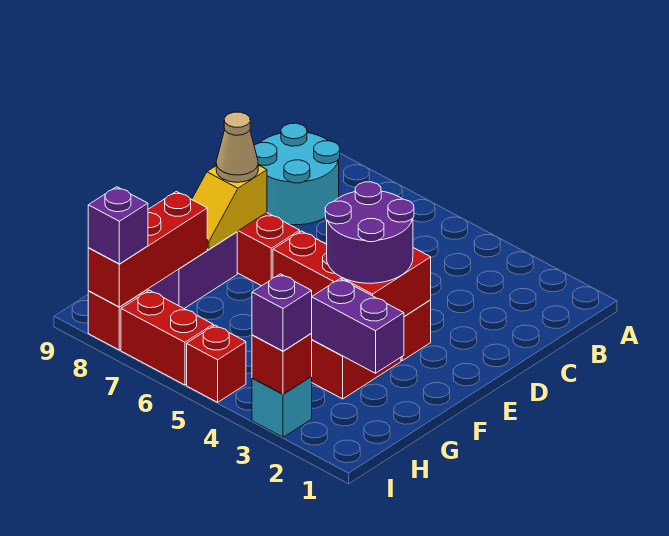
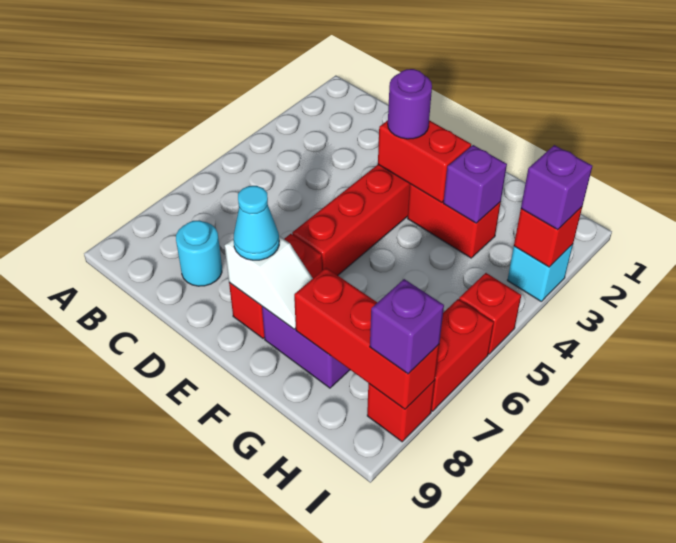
cyan 2x2 round brick [254,123,340,225] -> cyan 1x1 round brick [176,220,222,286]
purple 2x2 round brick [325,182,414,283] -> purple 1x1 round brick [388,69,432,139]
yellow 1x2 slope [192,165,267,249] -> white 1x2 slope [225,236,313,329]
tan 1x1 cone [216,112,258,182] -> cyan 1x1 cone [233,186,279,260]
purple 1x2 brick [311,279,404,373] -> purple 1x1 brick [443,145,507,223]

